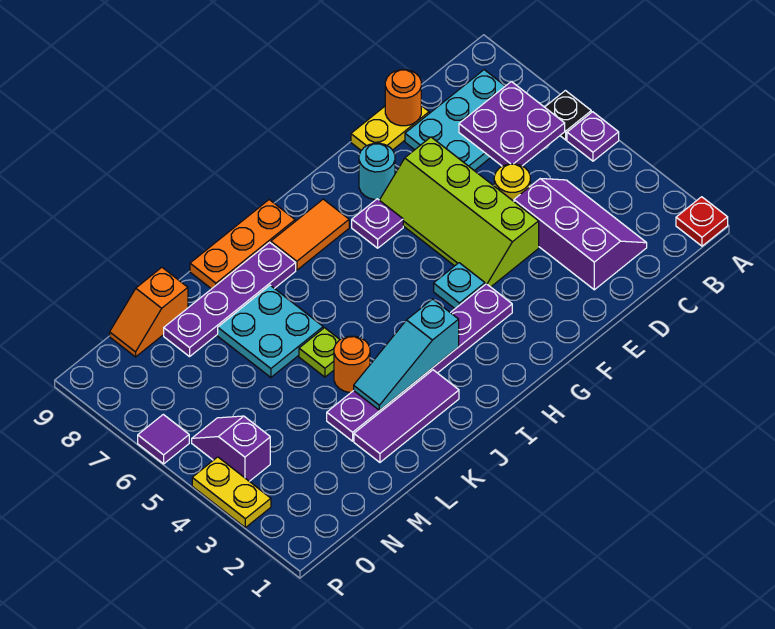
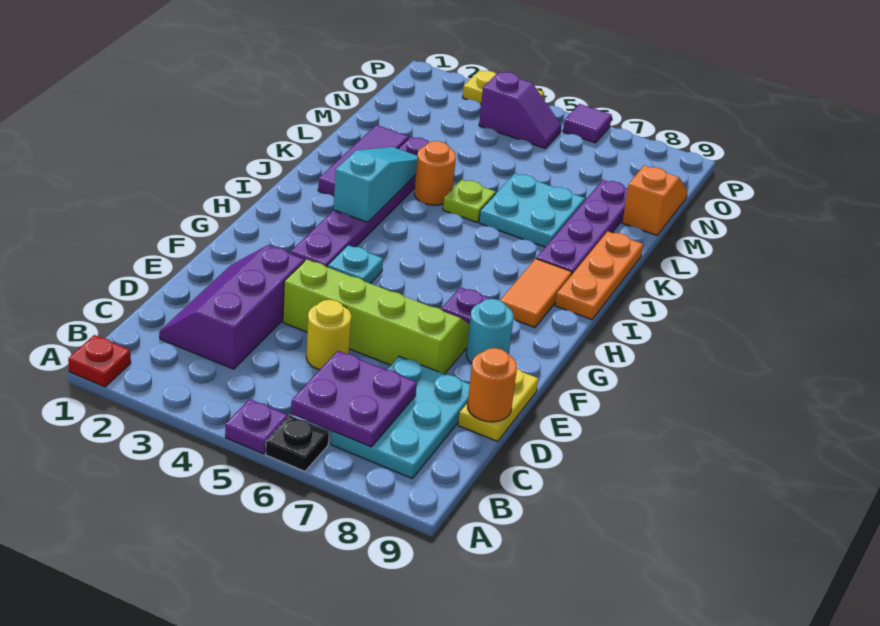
purple 2x3 slope [514,179,647,290] -> purple 2x3 slope turned to [159,245,304,369]

